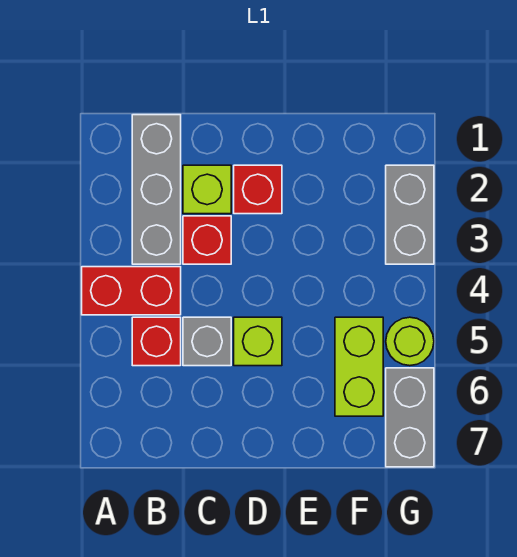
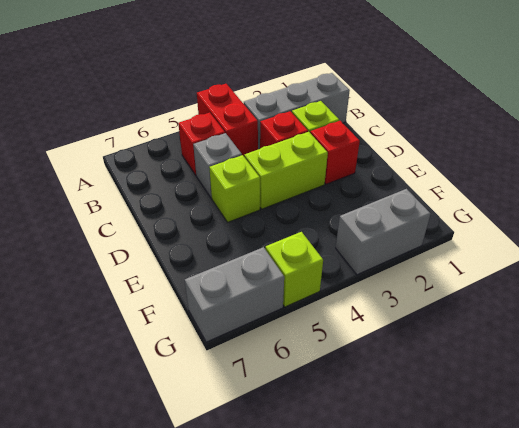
lime 1x2 brick [335,317,383,416] -> lime 1x2 brick moved to [244,132,328,209]
lime 1x1 round brick [386,317,434,366] -> lime 1x1 brick [265,232,323,307]

